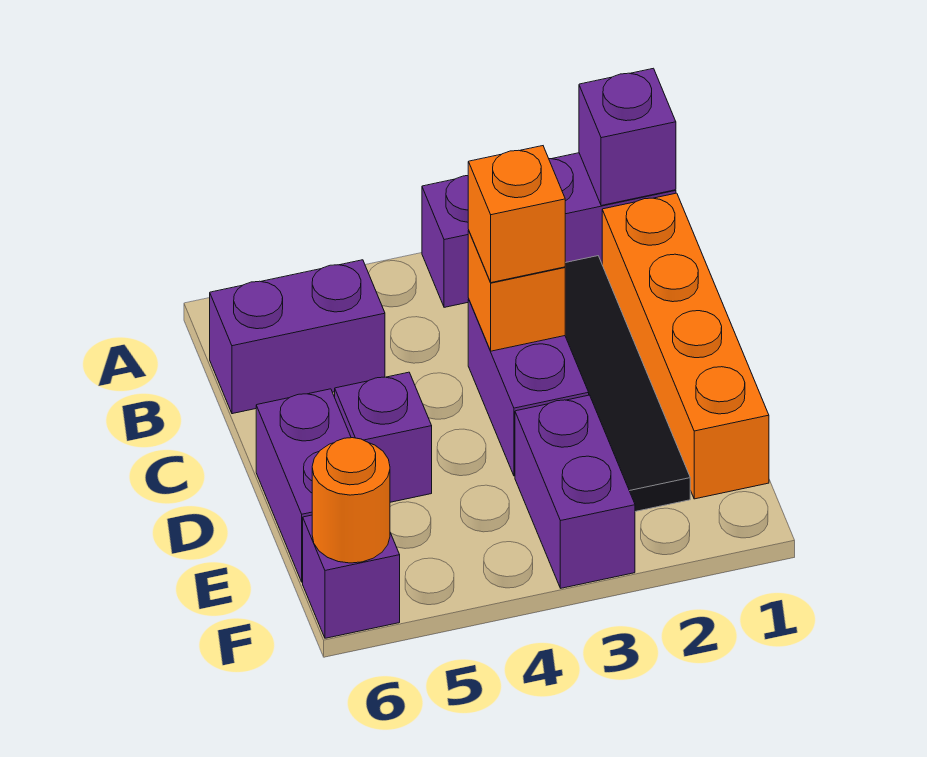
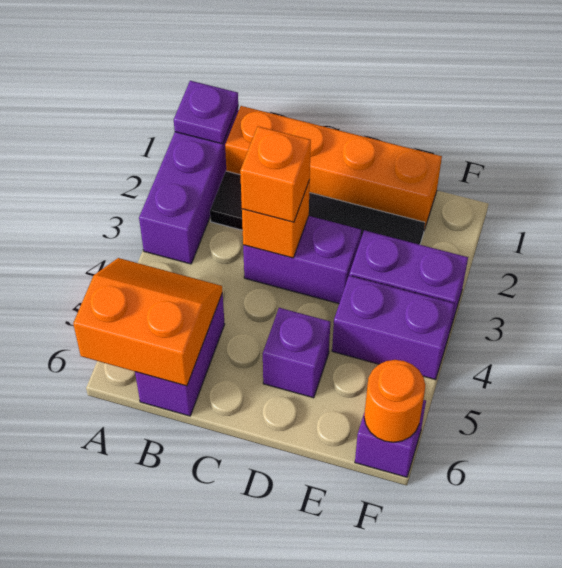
purple 1x1 brick [579,68,676,206] -> purple 1x1 plate [174,81,238,144]
none -> orange 2x2 slope [73,258,222,386]
purple 1x2 brick [256,389,351,582] -> purple 1x2 brick moved to [332,276,455,380]

